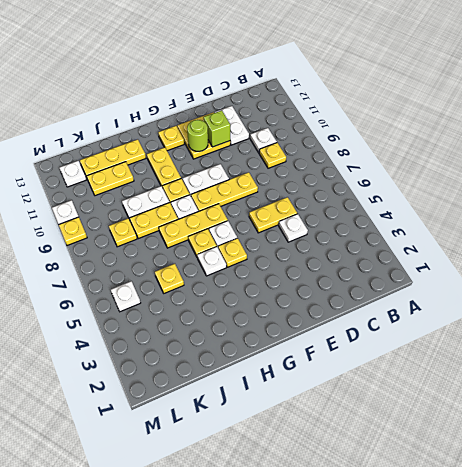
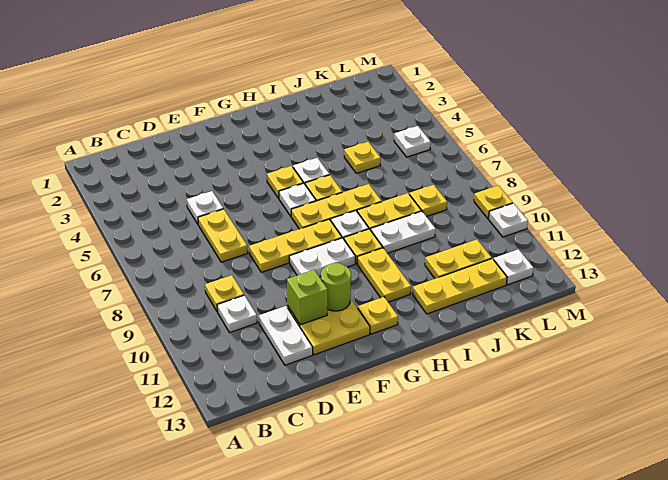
yellow 1x2 plate [249,197,297,233] -> yellow 1x2 plate turned to [198,209,248,262]

